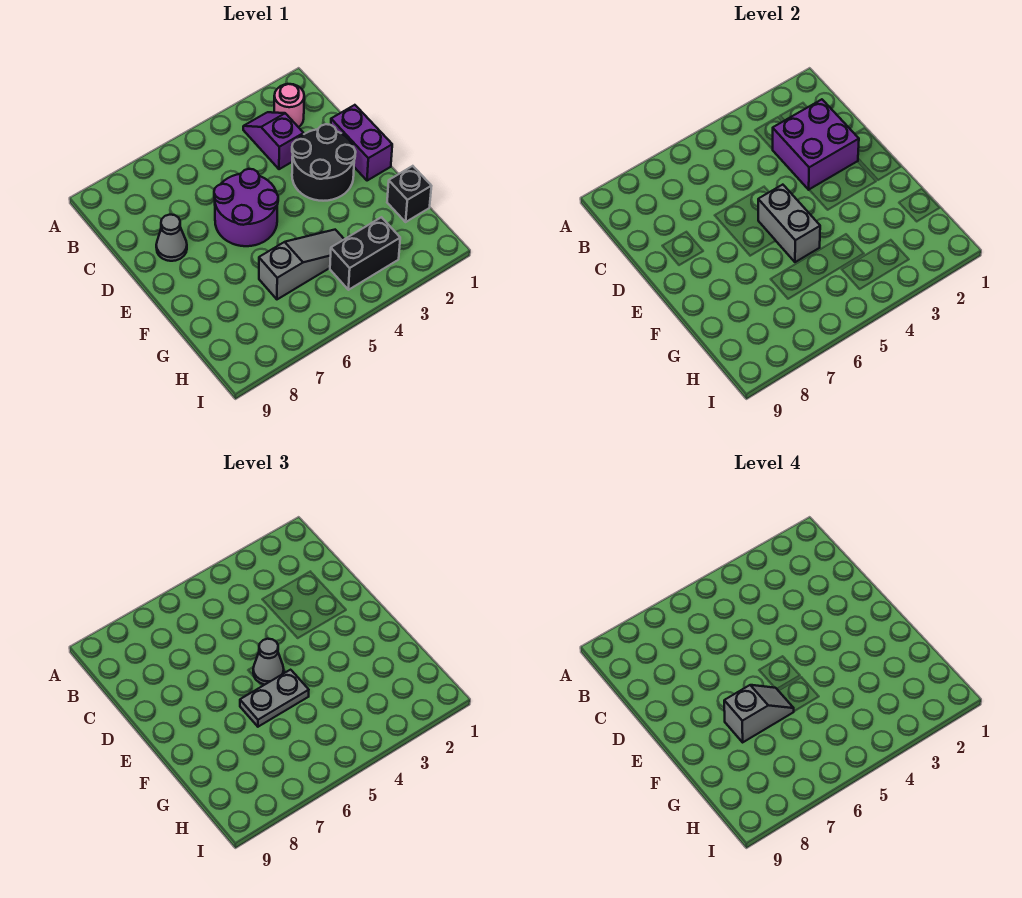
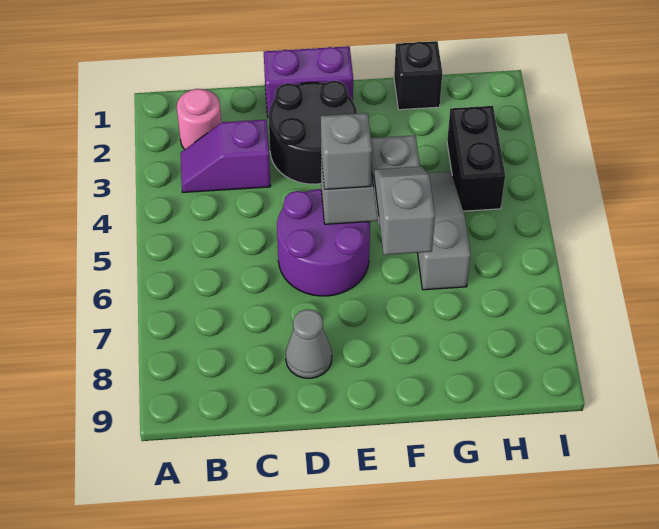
purple 2x2 brick [773,99,859,190] -> none
grey 1x1 cone [253,639,284,685] -> grey 1x1 brick [321,113,372,189]

